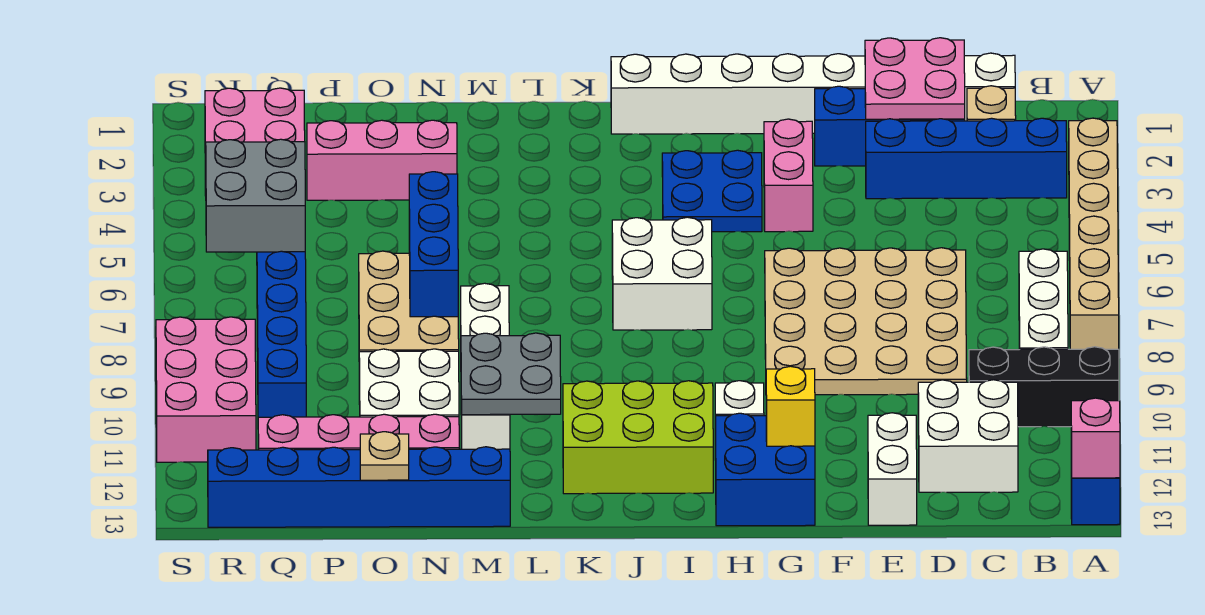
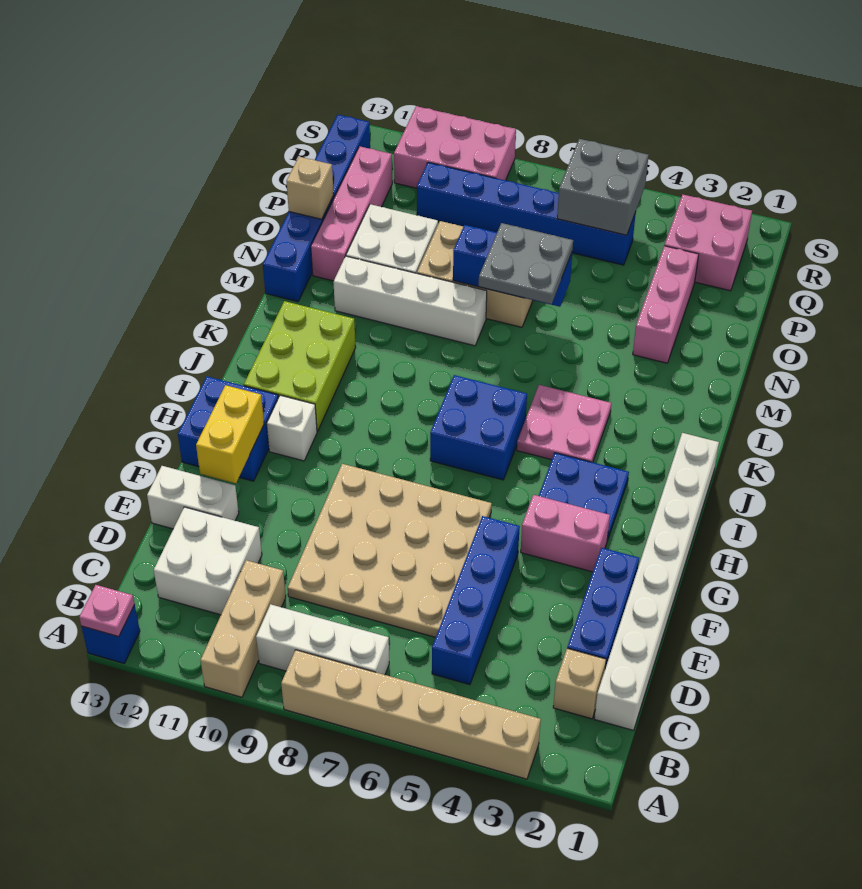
black 1x3 brick [969,347,1119,427] -> tan 1x3 brick [200,560,286,697]
pink 1x1 brick [1071,398,1120,478] -> pink 1x1 plate [79,585,135,637]
blue 1x4 brick [866,118,1067,199] -> blue 1x4 brick moved to [432,516,520,685]
pink 2x2 plate [865,38,965,119] -> pink 2x2 plate moved to [517,385,611,462]
yellow 1x1 brick [766,366,815,446] -> yellow 1x2 brick [196,385,264,483]
white 2x2 brick [612,217,712,330] -> blue 2x2 brick [430,375,527,480]
grey 2x2 plate [461,333,561,415] -> grey 2x2 plate moved to [479,223,573,304]
tan 1x1 plate [360,432,409,480] -> tan 1x1 brick [287,157,334,219]

